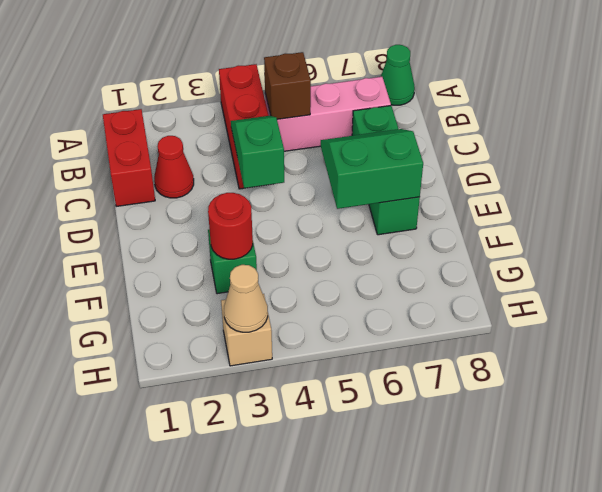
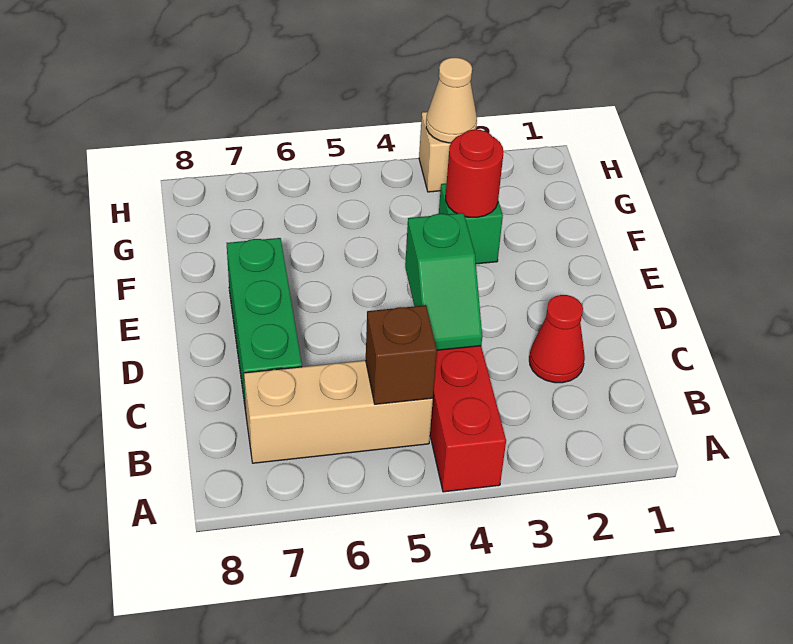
green 1x1 cone [381,45,415,105] -> none
red 1x2 brick [103,109,155,207] -> none
pink 1x3 brick [265,77,391,151] -> tan 1x3 brick [244,360,433,463]
green 2x2 slope [321,129,423,209] -> none

